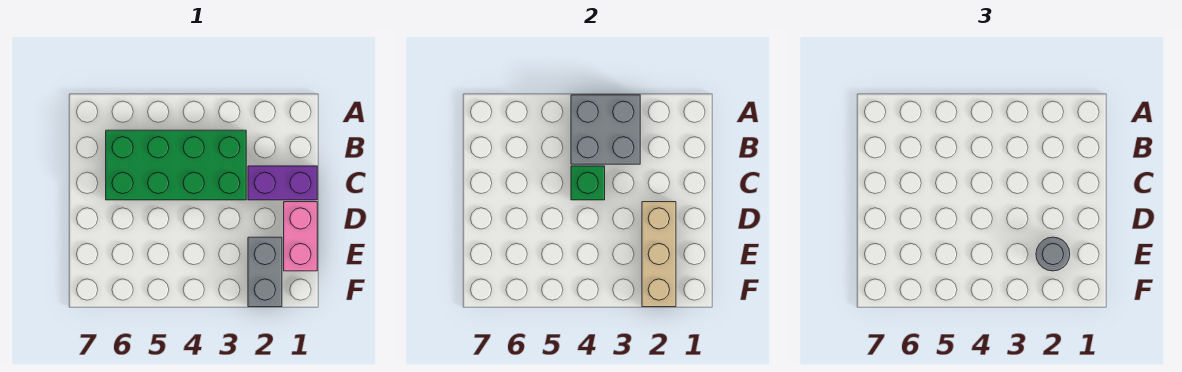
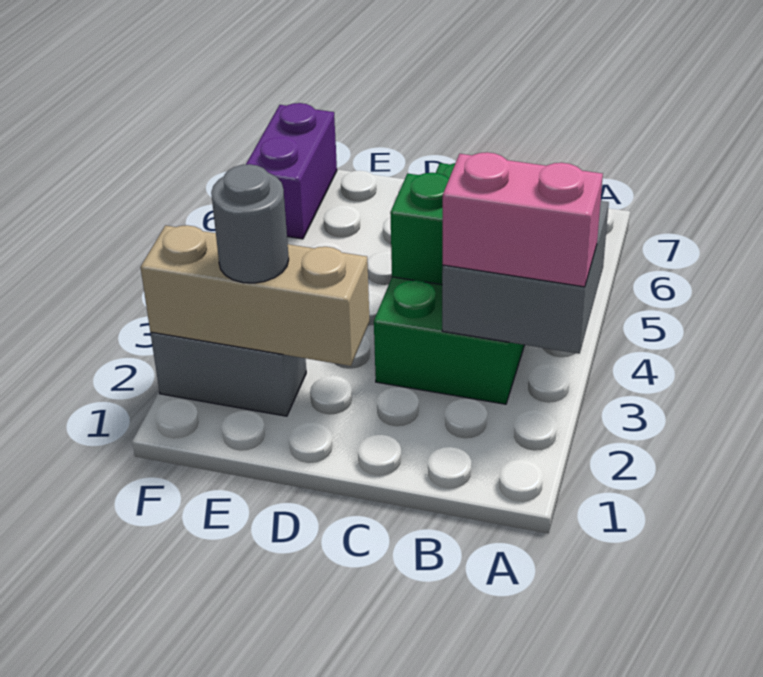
purple 1x2 brick [248,166,317,200] -> purple 1x2 brick moved to [246,103,337,239]
pink 1x2 brick [284,202,317,271] -> pink 1x2 brick moved to [443,152,603,287]

